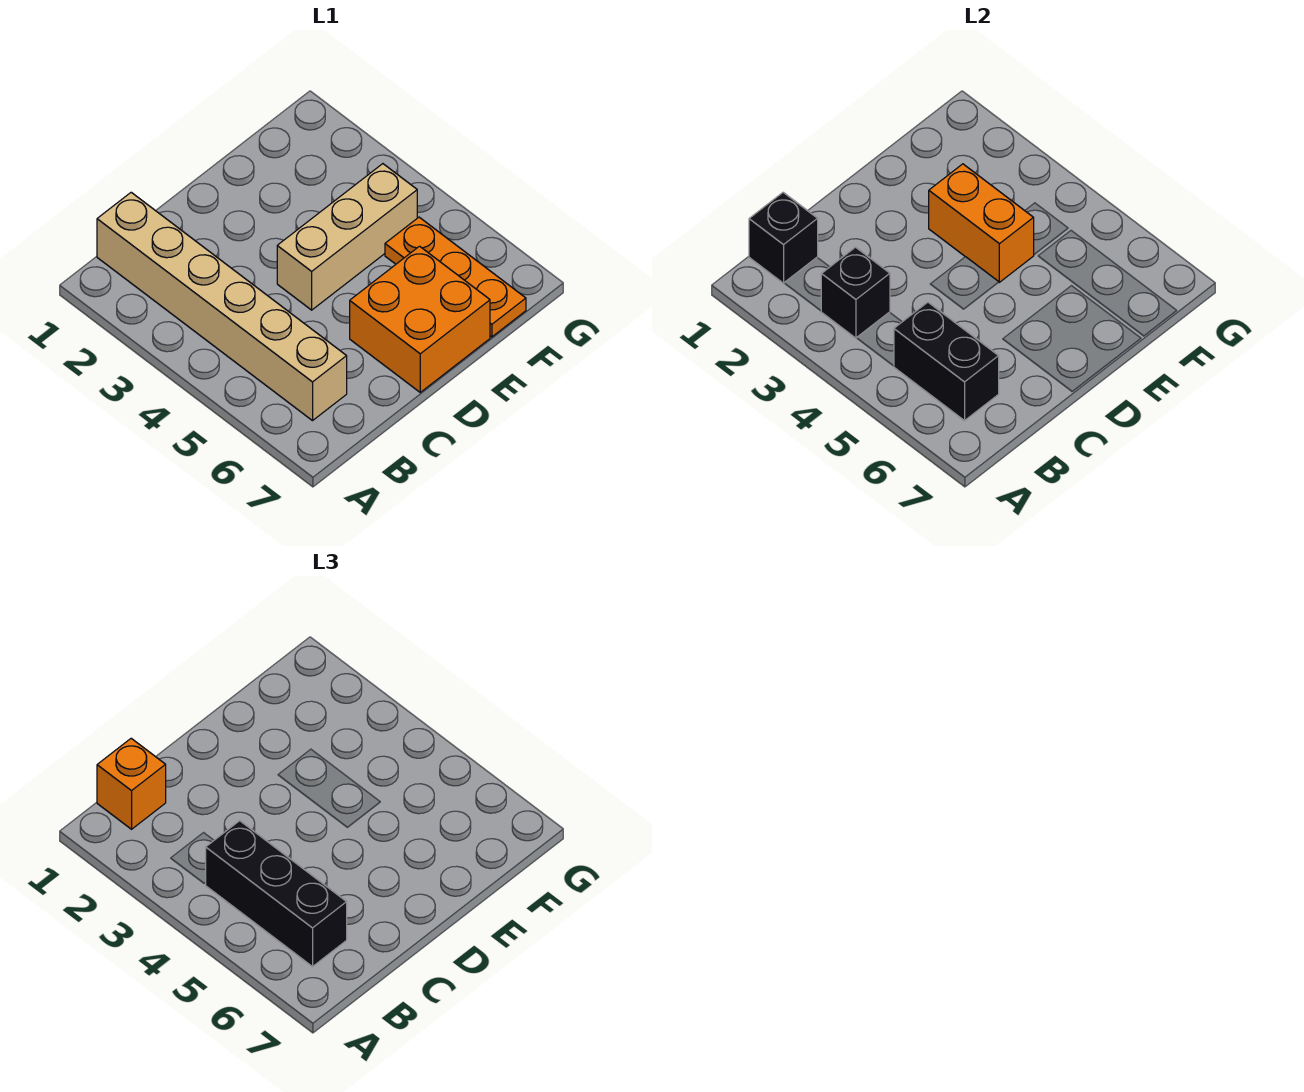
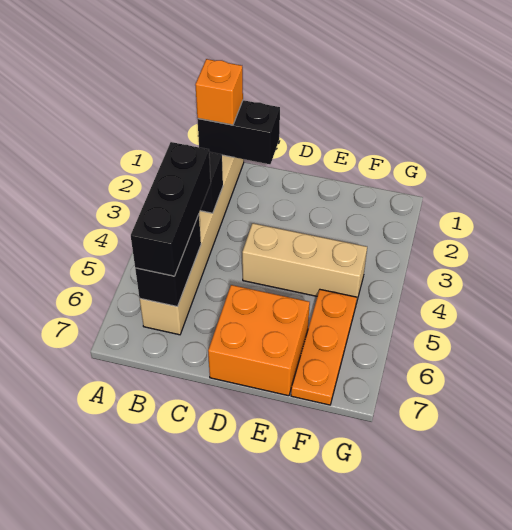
black 1x1 brick [749,192,818,283] -> black 1x2 brick [197,100,280,164]
orange 1x2 brick [929,164,1034,282] -> none

